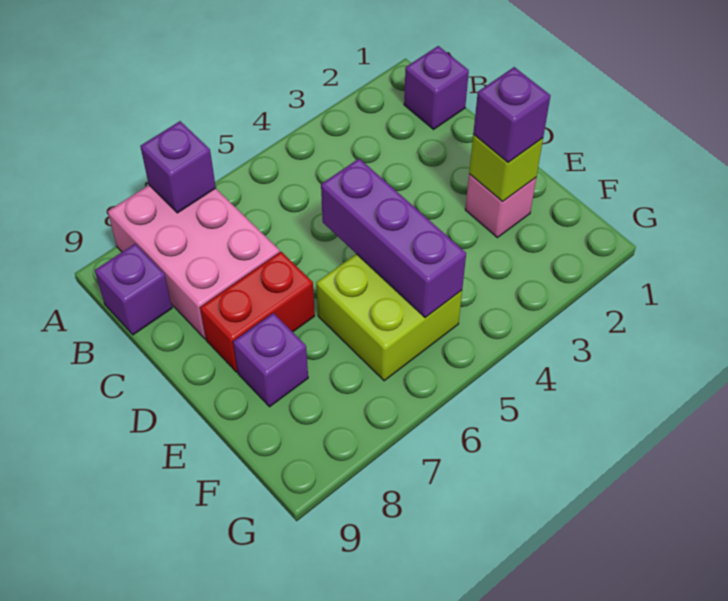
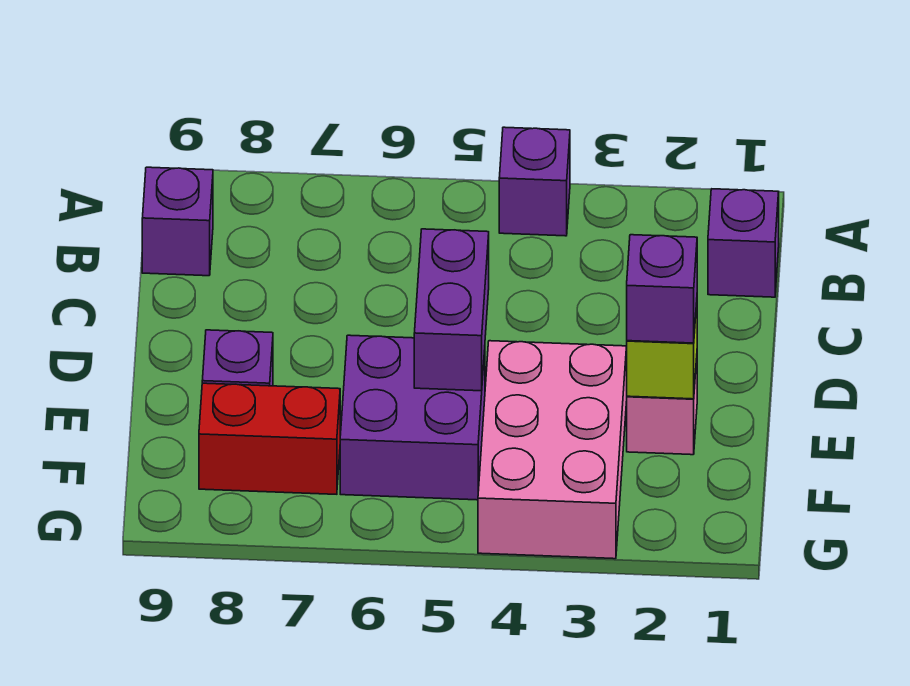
pink 2x3 brick [108,185,280,339] -> pink 2x3 brick moved to [478,341,627,559]
purple 1x1 brick [140,121,216,213] -> purple 1x1 brick moved to [499,127,570,236]
purple 1x3 brick [321,159,466,318] -> purple 1x2 brick [414,229,489,391]
red 1x2 brick [200,252,315,372] -> red 1x2 brick moved to [199,383,340,494]
lime 2x2 brick [316,254,462,381] -> purple 2x2 brick [340,335,485,500]

